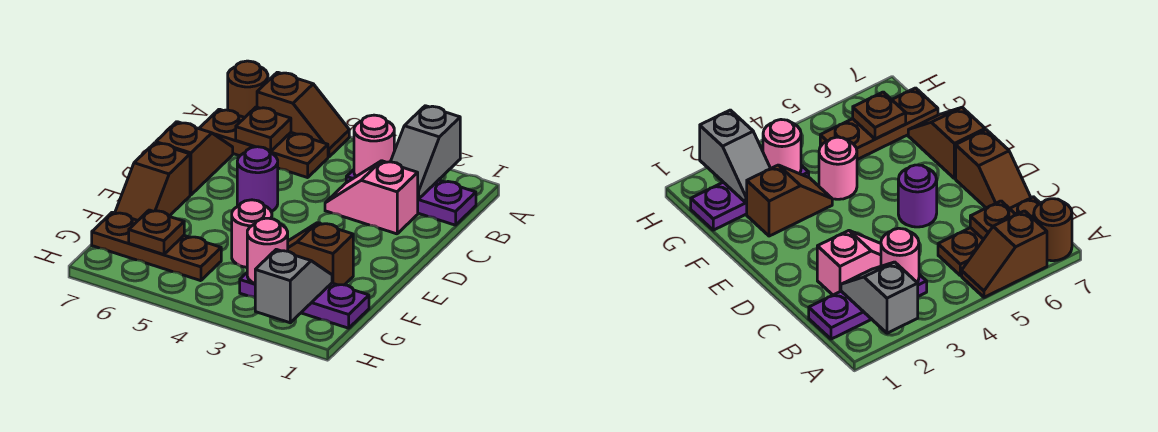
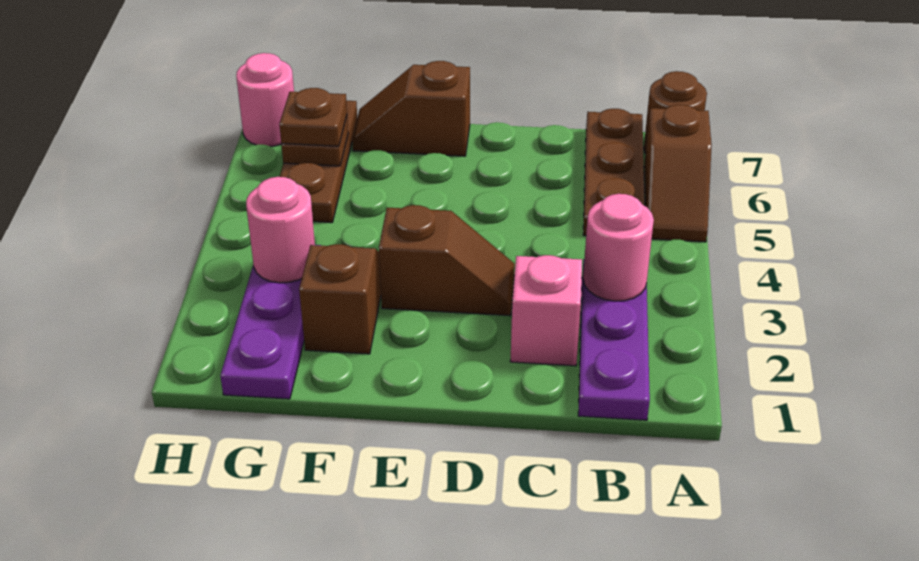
grey 1x2 slope [391,106,460,199] -> none
brown 1x1 plate [236,107,291,151] -> brown 1x1 plate moved to [279,88,347,146]
brown 1x2 slope [156,122,233,195] -> brown 1x2 slope moved to [379,205,515,316]
purple 1x1 round brick [237,147,278,212] -> none
pink 1x1 round brick [232,200,272,267] -> pink 1x1 round brick moved to [236,53,294,146]
grey 1x2 slope [255,249,332,323] -> none

